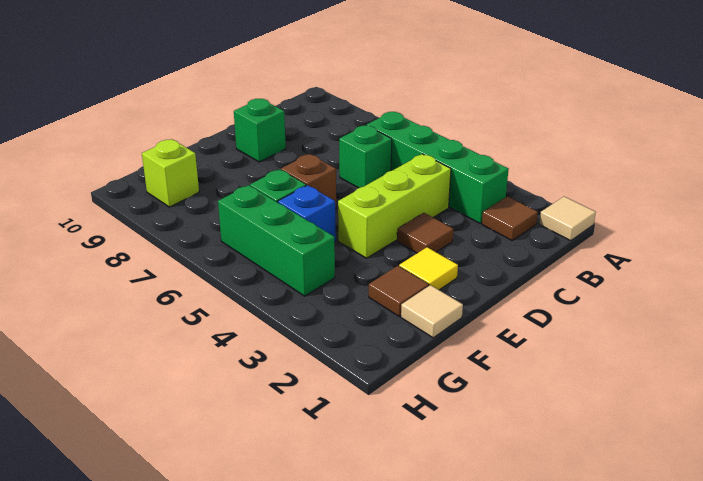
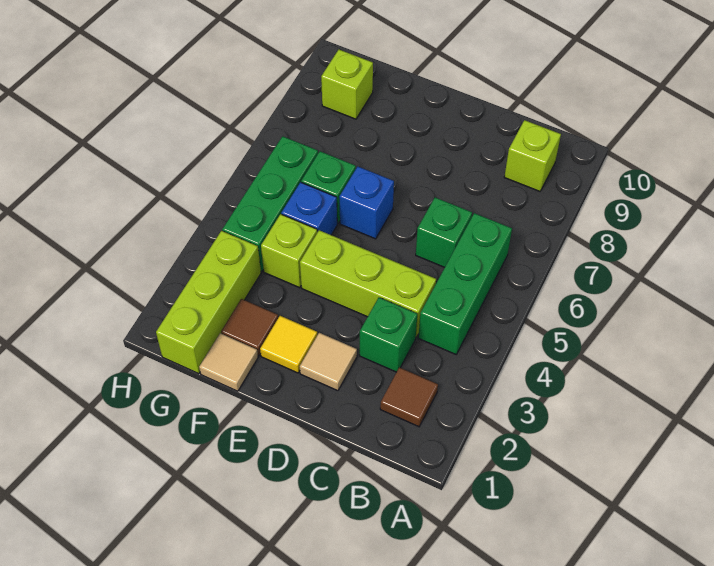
tan 1x1 tile [539,197,596,241] -> tan 1x1 tile moved to [300,333,357,391]
green 1x4 brick [367,112,509,224] -> green 1x3 brick [418,213,512,354]
none -> lime 1x1 brick [504,120,561,191]
brown 1x1 tile [397,213,453,253] -> none
green 1x1 brick [234,99,286,162] -> green 1x1 brick moved to [360,298,417,372]
brown 1x1 brick [281,154,336,209] -> blue 1x1 brick [339,167,394,239]
none -> lime 1x1 brick [261,214,317,288]
none -> lime 1x3 brick [156,231,261,374]

